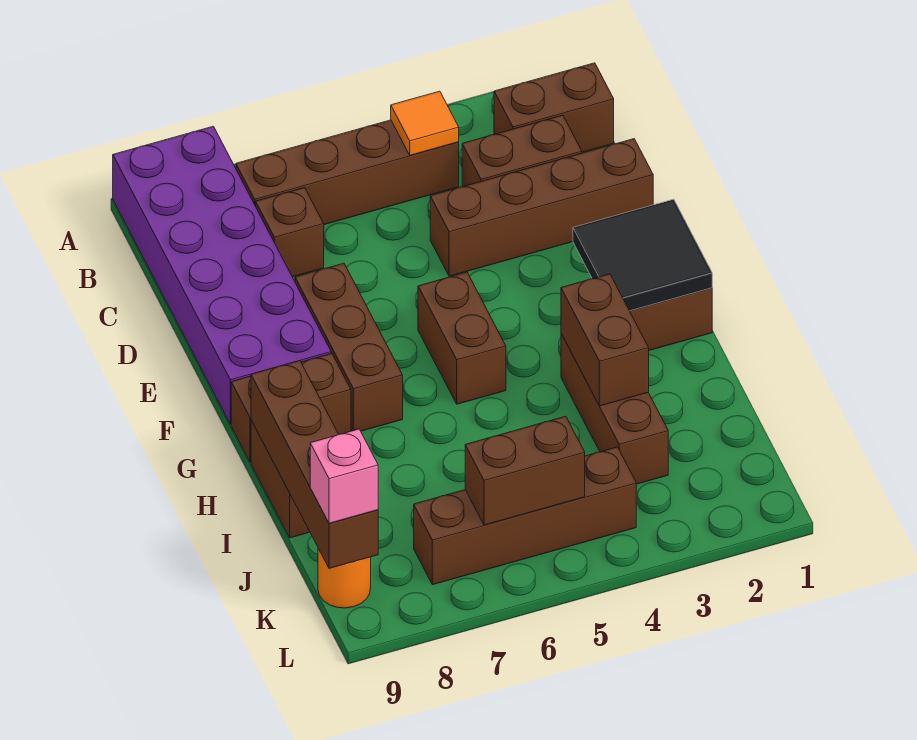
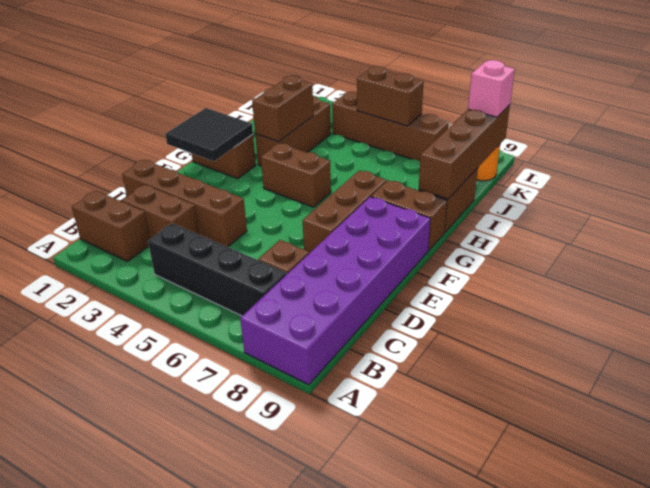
brown 1x4 brick [236,120,459,225] -> black 1x4 brick [148,223,287,316]
orange 1x1 tile [391,91,459,155] -> none
brown 1x2 brick [418,272,506,404] -> brown 1x2 brick turned to [261,143,331,207]

